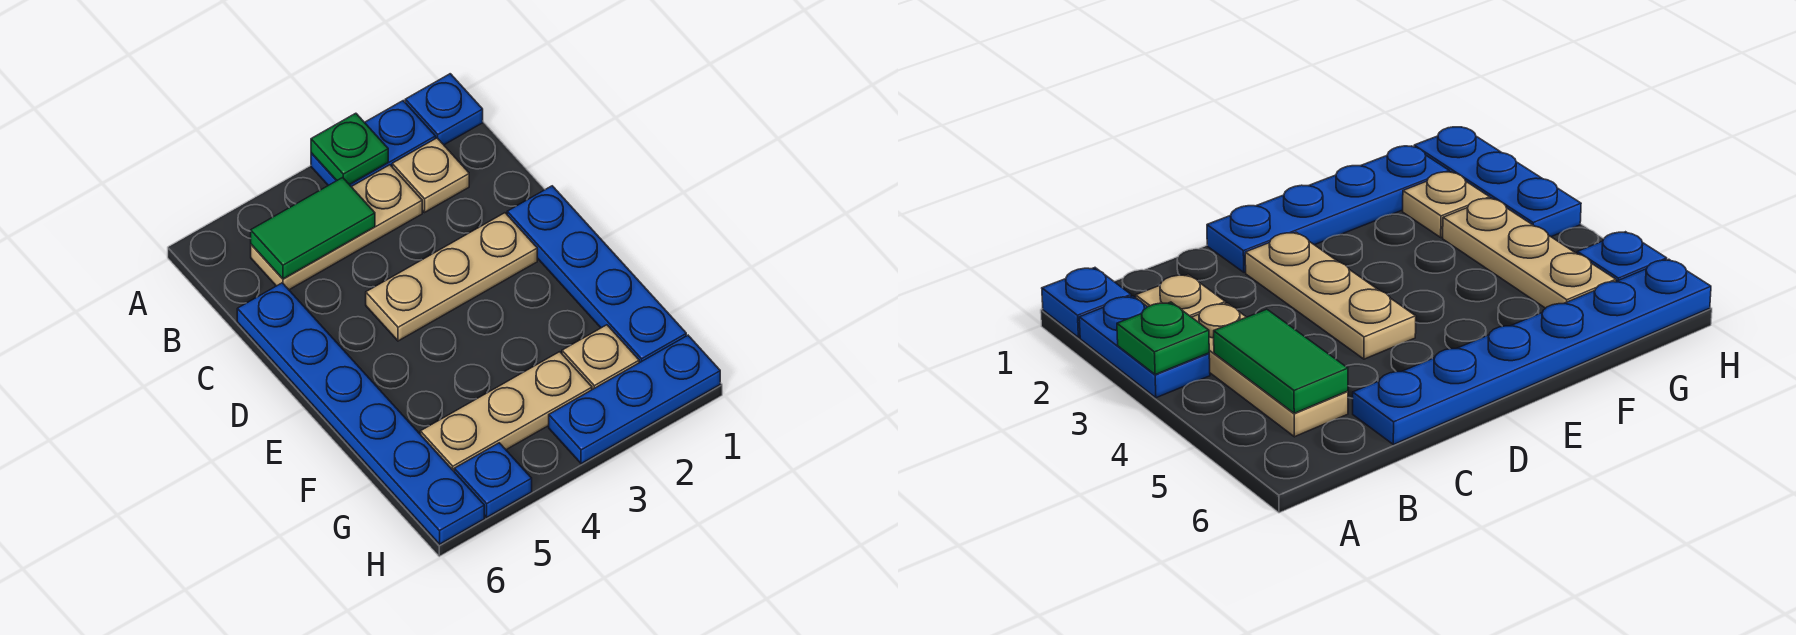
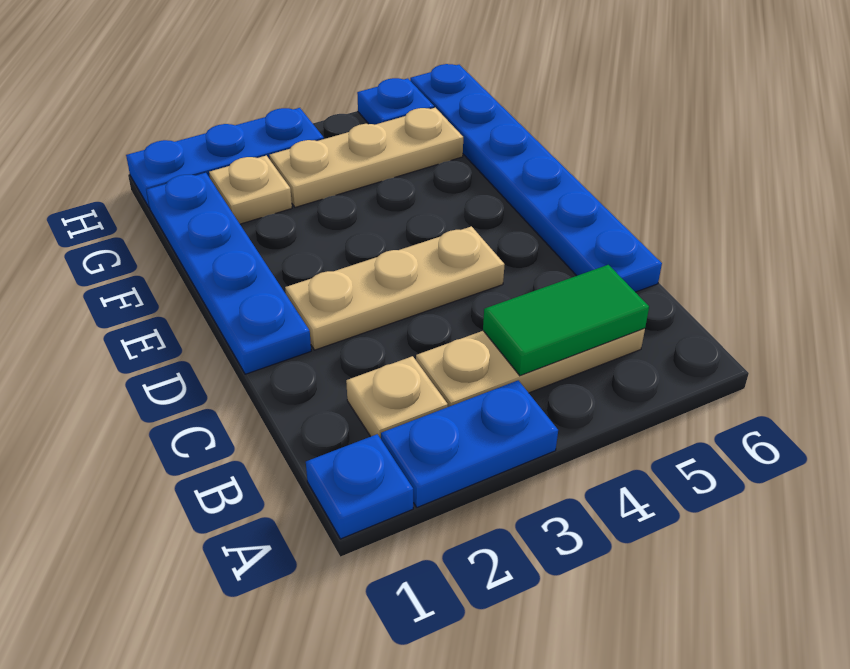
green 1x1 plate [311,113,388,185] -> none

